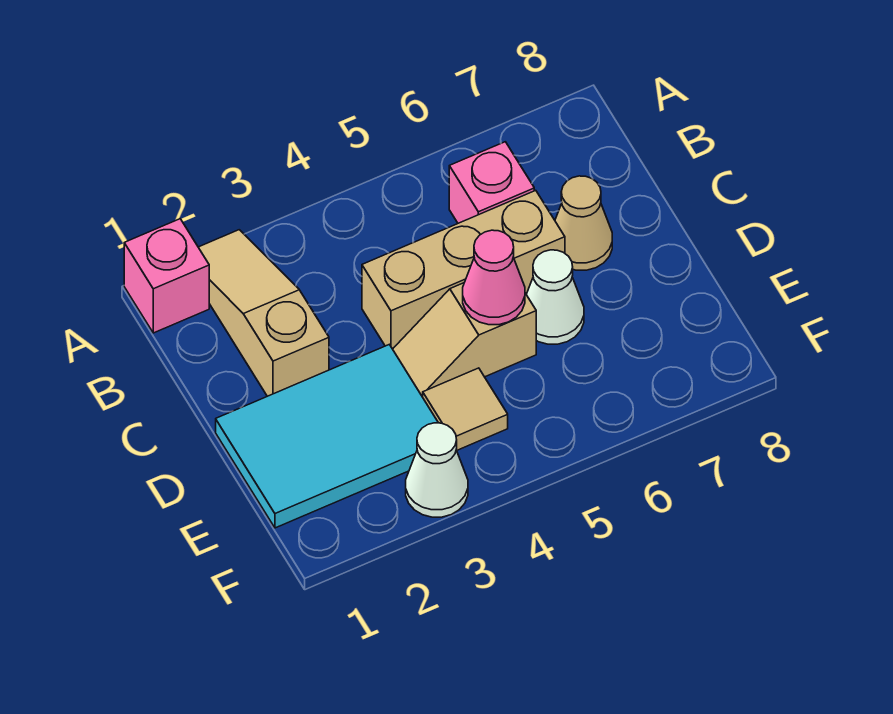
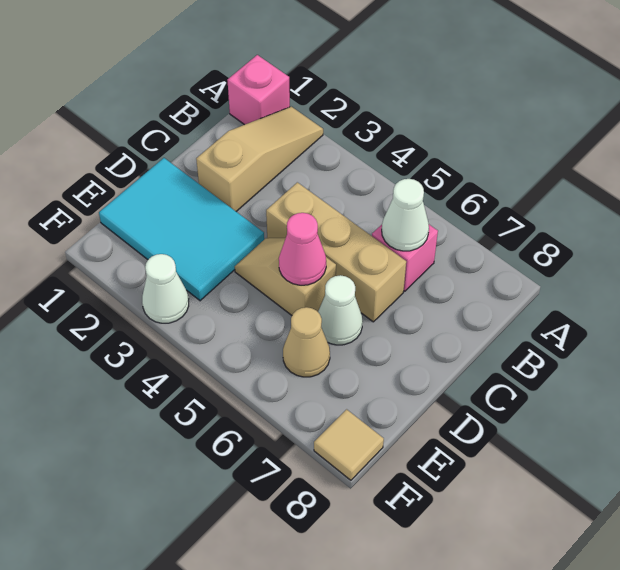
none -> white 1x1 cone [382,179,429,251]
tan 1x1 cone [555,176,612,270] -> tan 1x1 cone moved to [283,307,330,377]
tan 1x1 tile [423,368,508,450] -> tan 1x1 tile moved to [314,409,384,480]

